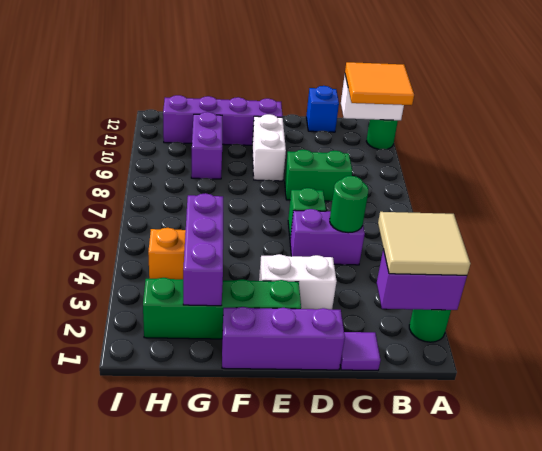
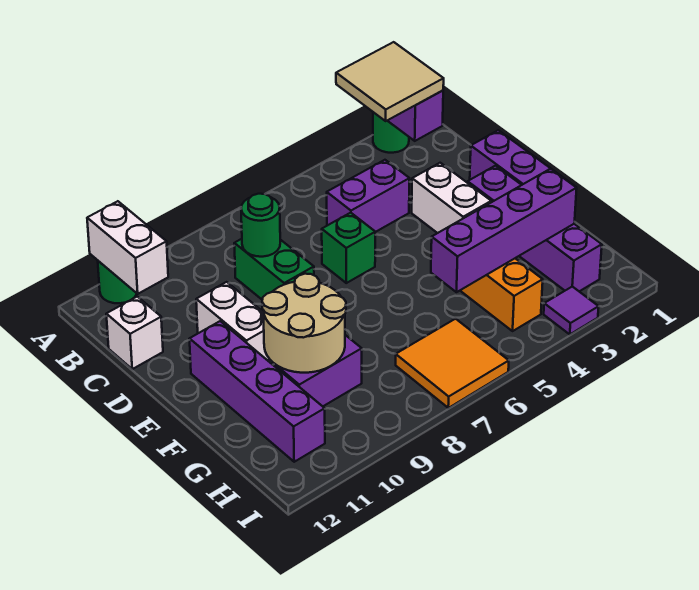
orange 2x2 tile [345,62,414,105] -> orange 2x2 tile moved to [396,319,509,408]
purple 1x1 tile [340,332,381,370] -> purple 1x1 tile moved to [544,287,599,334]
purple 1x2 brick [290,209,365,265] -> purple 1x2 brick turned to [327,160,410,232]
green 1x1 round brick [330,176,368,233] -> green 1x1 round brick moved to [241,194,280,257]
blue 1x1 brick [306,86,339,132] -> white 1x1 brick [106,297,163,369]
green 1x4 brick [143,278,301,339] -> purple 1x4 brick [468,166,602,292]
white 1x2 brick [252,114,286,181] -> white 1x2 brick turned to [196,282,272,363]
none -> tan 2x2 round brick [262,274,346,373]
purple 1x3 brick [183,193,223,306] -> purple 1x4 brick [431,169,577,292]

